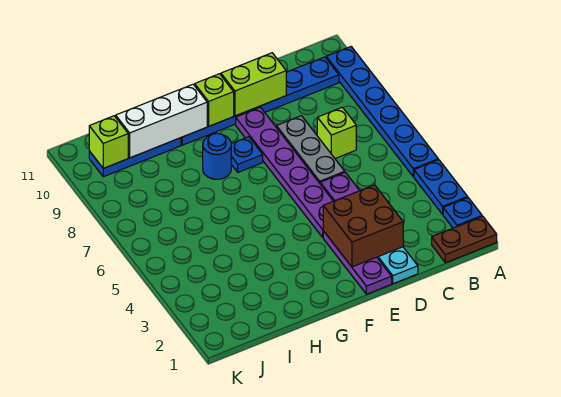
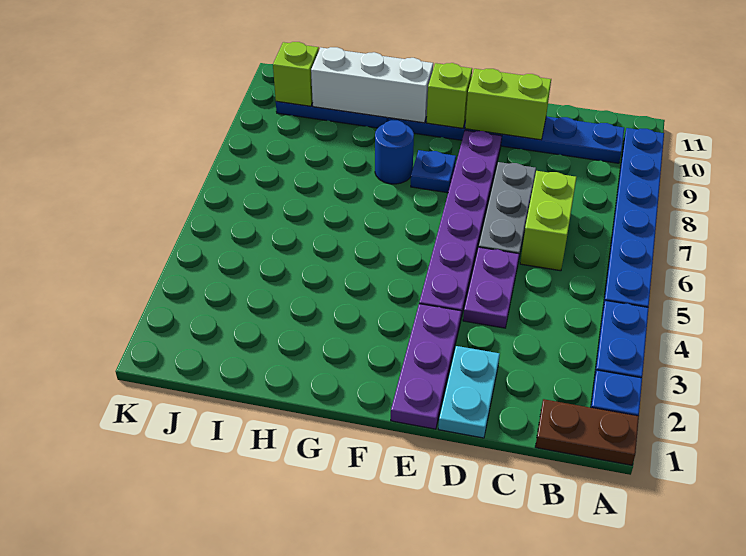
lime 1x1 brick [317,107,356,158] -> lime 1x2 brick [520,171,577,271]
brown 2x2 brick [323,185,403,267] -> none

